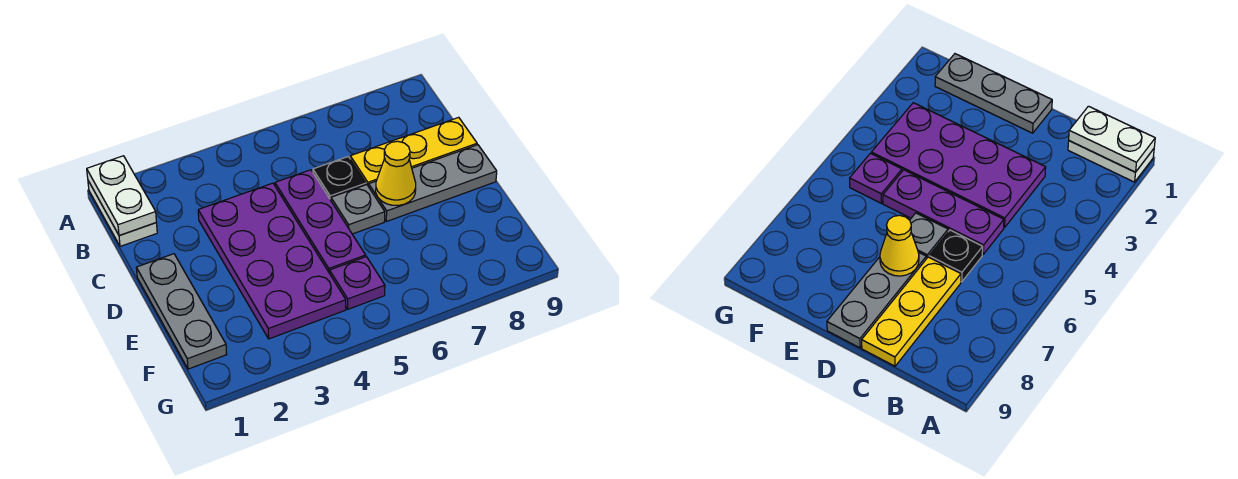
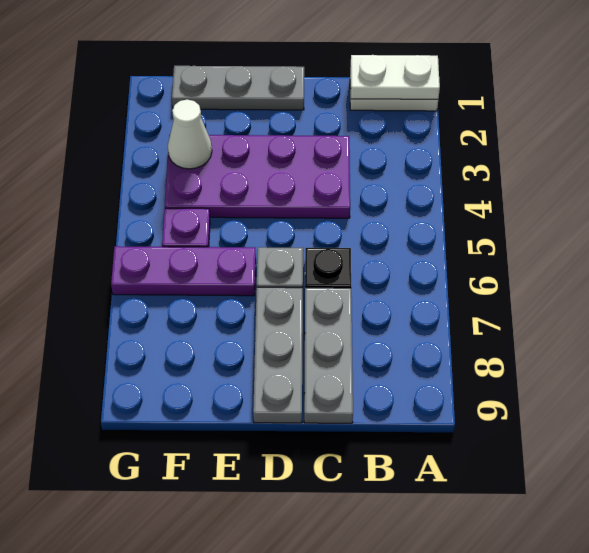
purple 1x3 plate [275,170,366,273] -> purple 1x3 plate moved to [111,246,256,296]
yellow 1x3 plate [350,117,477,187] -> grey 1x3 plate [304,288,353,423]
yellow 1x1 cone [376,141,416,206] -> none
none -> white 1x1 cone [168,100,212,169]

